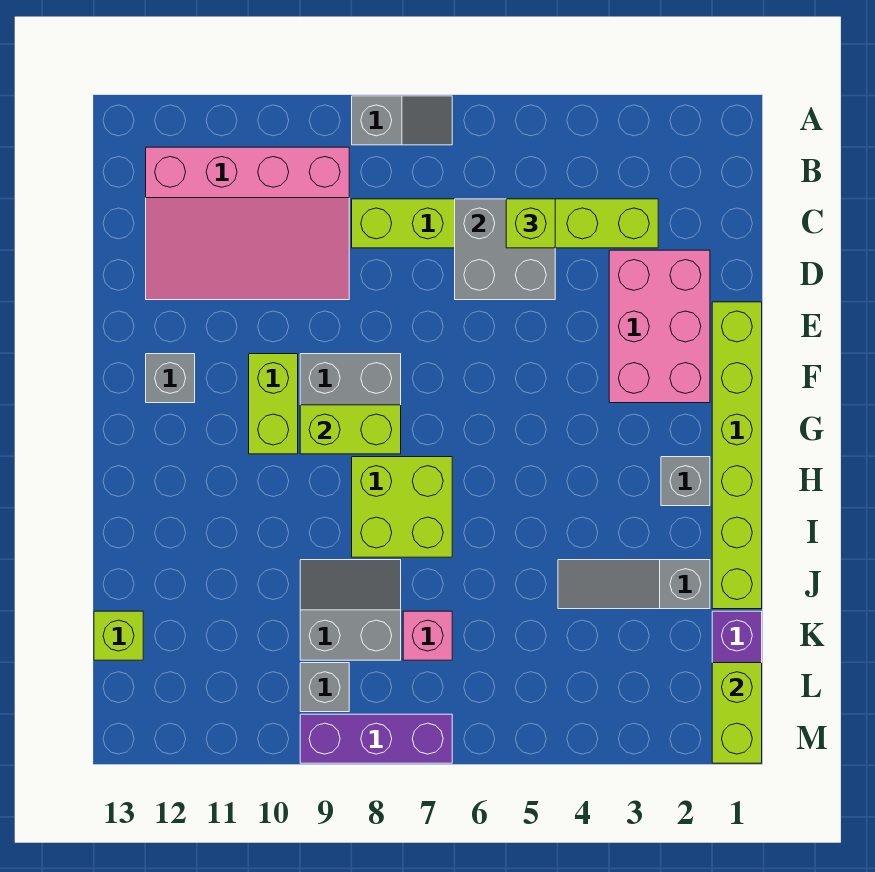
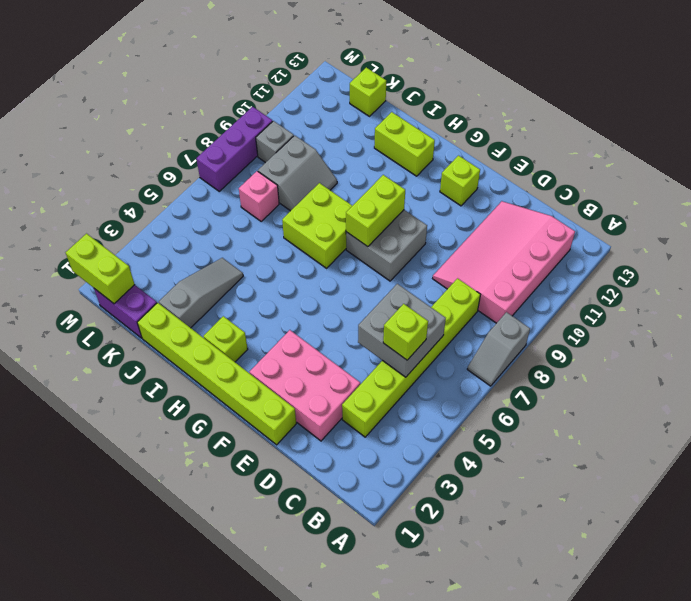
lime 1x2 brick [249,354,298,454] -> lime 1x2 brick moved to [374,112,435,176]
grey 1x1 brick [146,354,195,403] -> lime 1x1 brick [440,156,480,206]
grey 1x1 brick [661,457,710,506] -> lime 1x1 brick [203,316,248,362]

